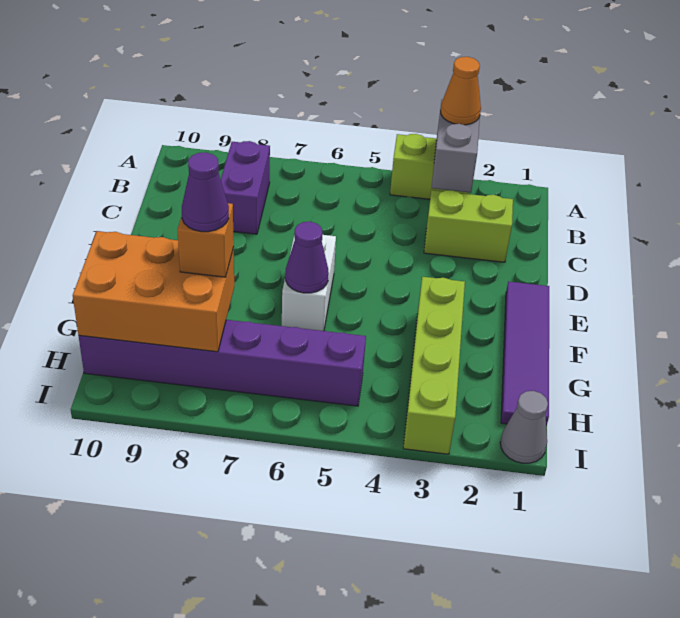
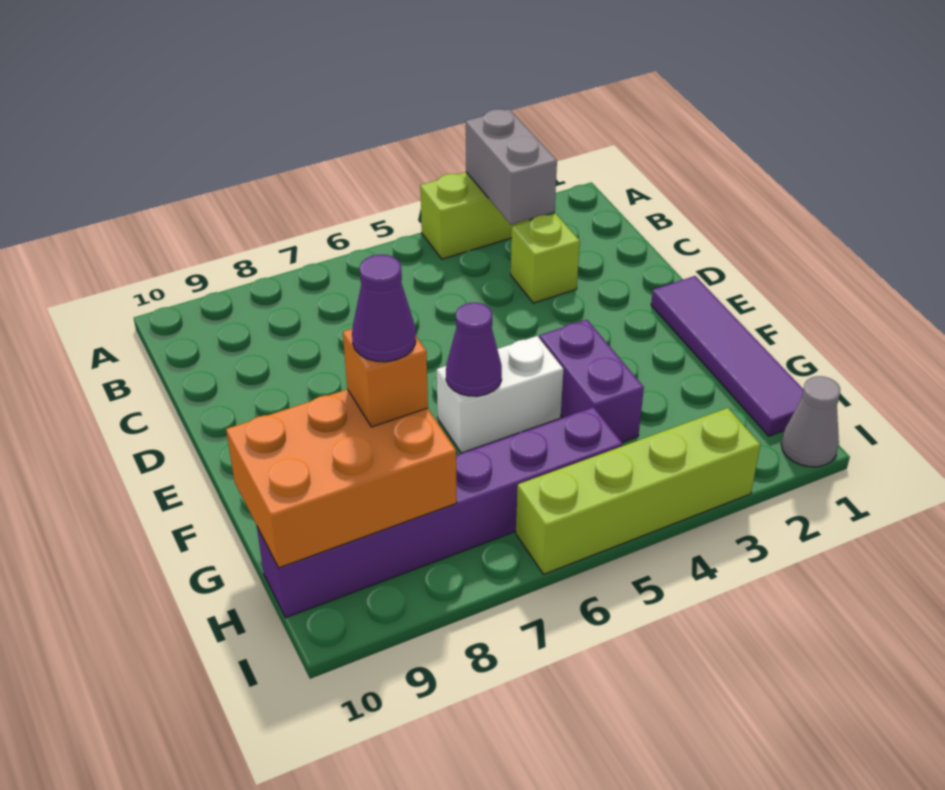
orange 1x1 cone [440,57,481,125] -> none
purple 1x2 brick [221,141,270,234] -> purple 1x2 brick moved to [540,320,644,442]
lime 1x2 brick [424,190,513,262] -> lime 1x1 brick [511,214,580,303]
white 1x2 brick [282,235,336,331] -> white 1x2 brick turned to [437,336,563,453]
lime 1x4 brick [403,277,465,454] -> lime 1x4 brick turned to [516,408,761,574]

